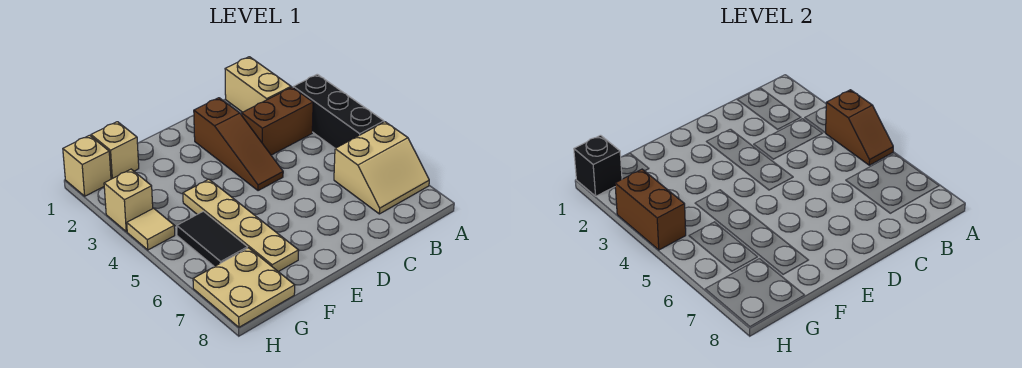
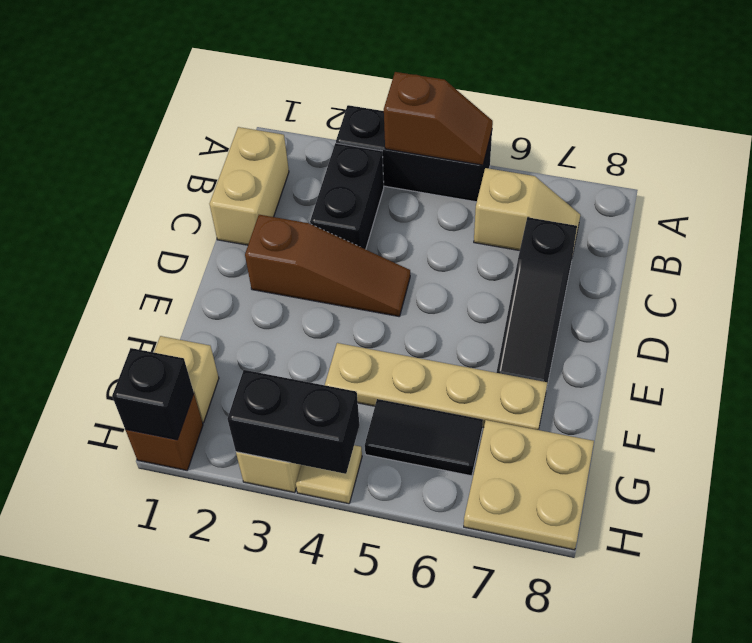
tan 2x2 slope [334,122,429,214] -> tan 1x2 slope [474,168,580,251]
tan 1x2 brick [225,57,291,112] -> tan 1x2 brick turned to [209,127,289,245]
brown 1x2 brick [242,87,313,155] -> black 1x2 brick [310,143,384,249]
none -> black 1x3 slope [496,217,577,383]
tan 1x1 brick [63,135,111,196] -> brown 1x1 brick [126,394,203,470]
brown 1x2 brick [615,169,686,250] -> black 1x2 brick [227,370,360,474]

